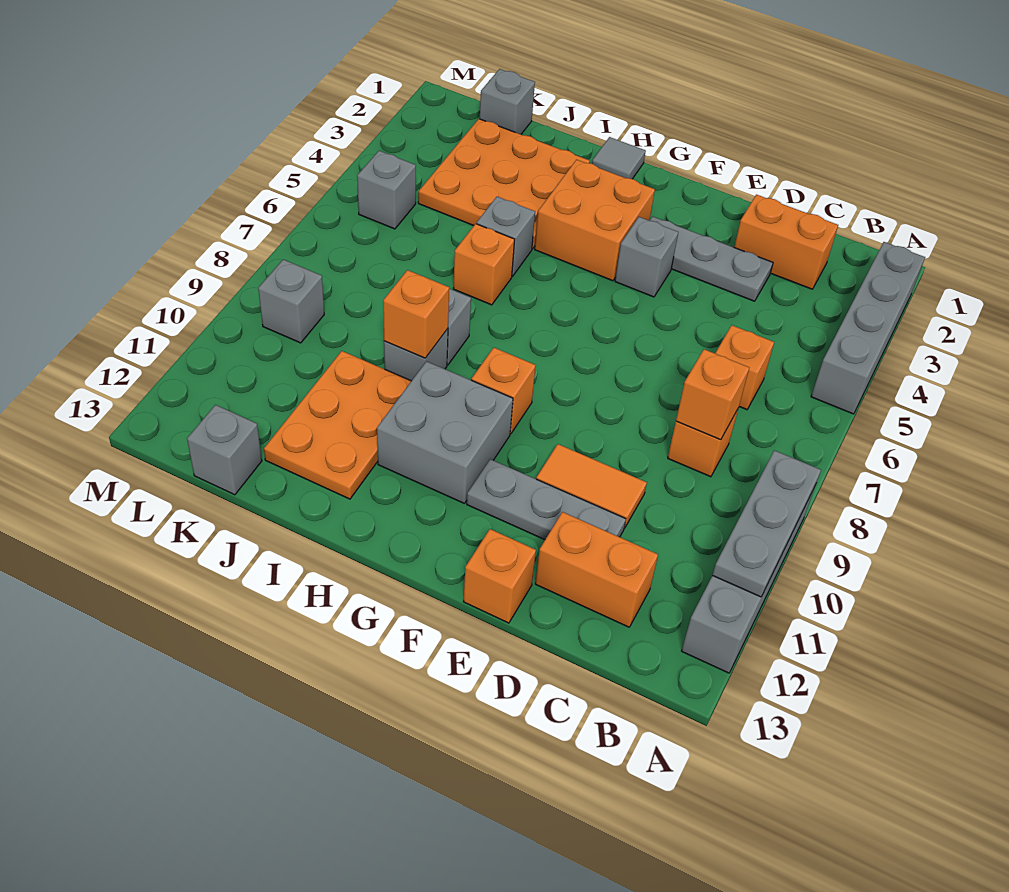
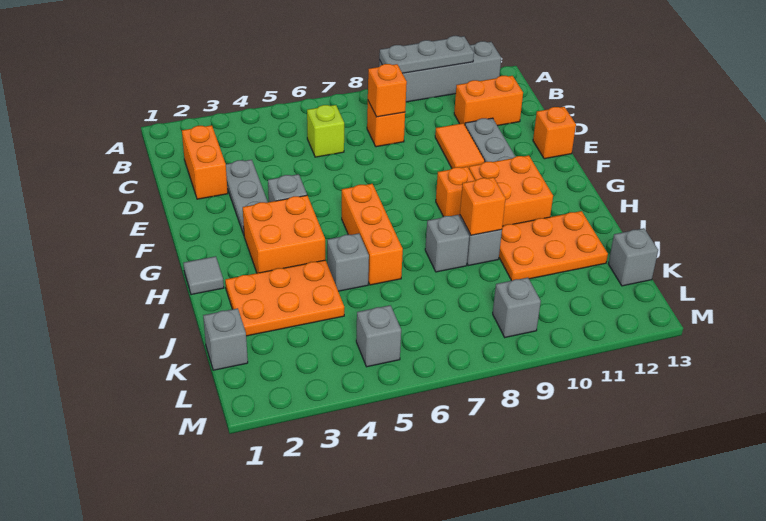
grey 1x4 brick [811,242,925,414] -> none
orange 1x1 brick [715,325,774,410] -> lime 1x1 brick [307,105,344,157]
orange 1x2 brick [535,512,658,627] -> orange 1x2 brick turned to [454,76,523,126]
grey 2x2 brick [377,361,513,504] -> orange 2x2 brick [469,155,553,226]
orange 3x3 plate [418,119,590,249] -> orange 2x3 plate [225,260,344,336]
orange 1x1 brick [453,224,515,305] -> orange 1x3 brick [342,184,403,285]

